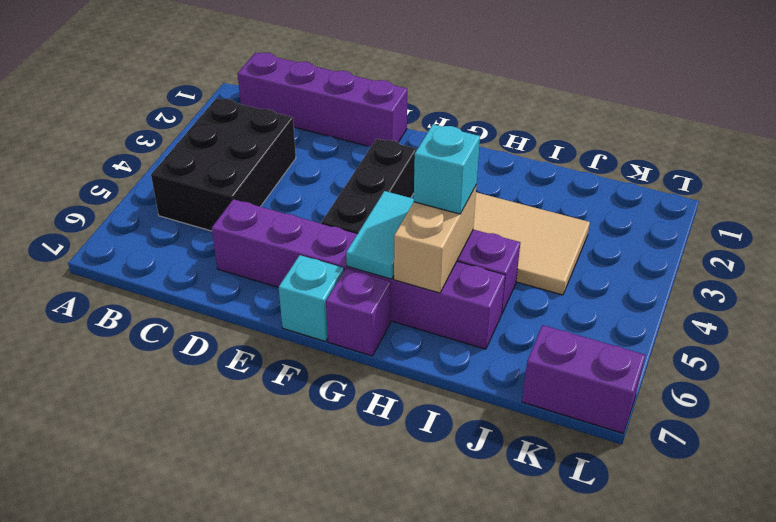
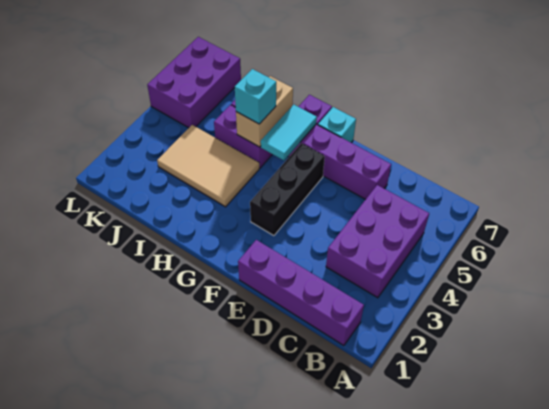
black 2x3 brick [151,98,296,231] -> purple 2x3 brick [326,185,429,298]
purple 1x2 brick [522,325,645,433] -> purple 2x3 brick [147,37,241,128]

